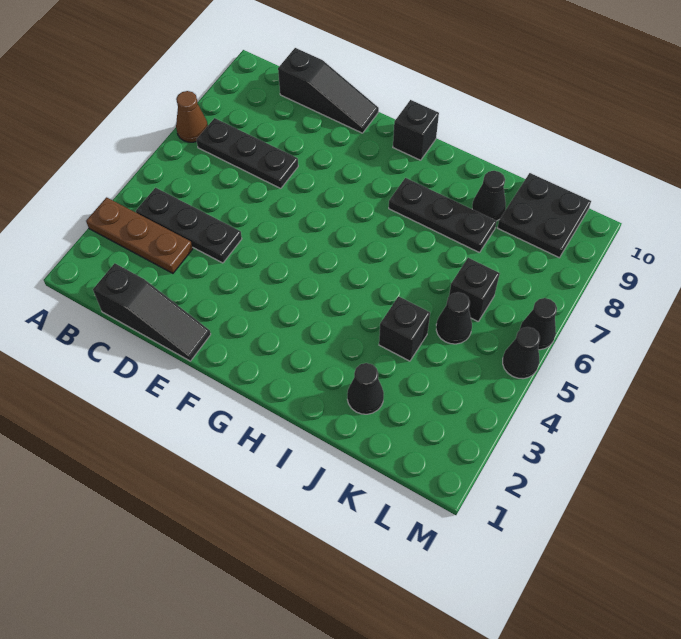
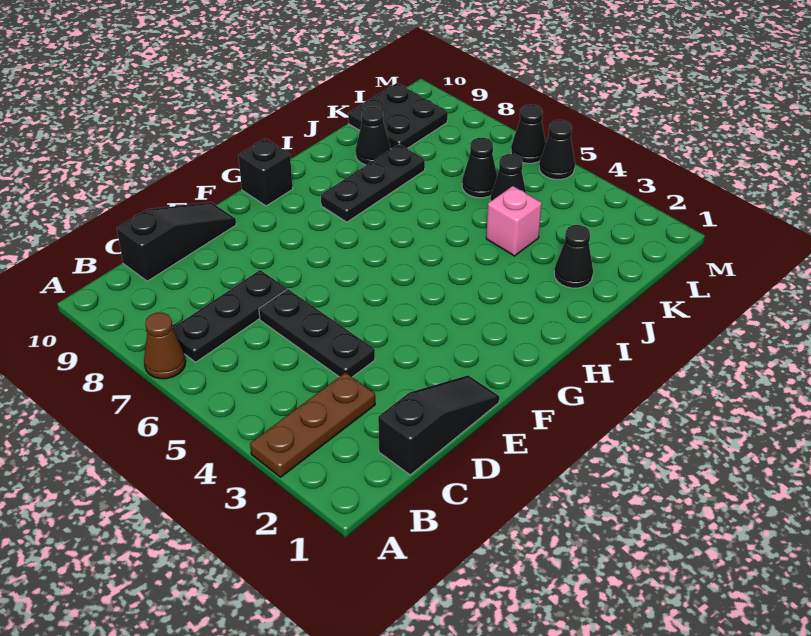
black 1x3 plate [136,188,242,263] -> black 1x3 plate turned to [259,289,375,377]
black 1x1 brick [379,296,430,361] -> pink 1x1 brick [486,186,542,256]
black 1x1 brick [449,258,500,321] -> black 1x1 cone [462,138,497,198]

